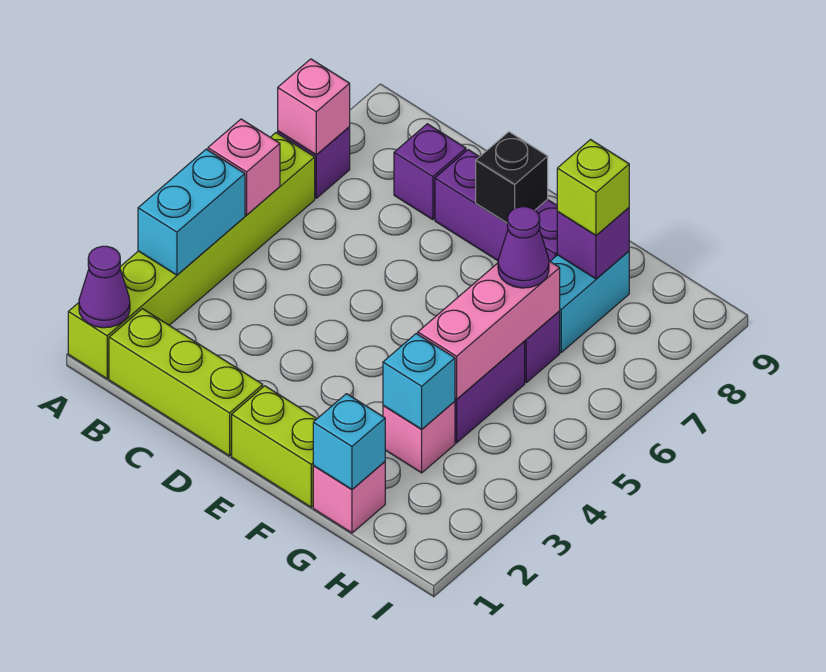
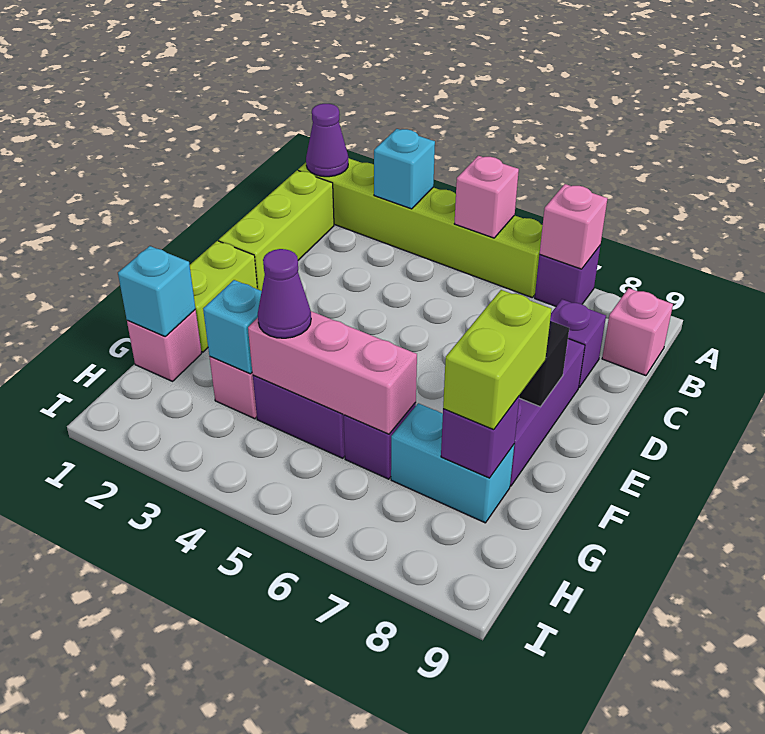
cyan 1x2 brick [138,149,245,275] -> cyan 1x1 brick [374,129,435,209]
none -> pink 1x1 brick [602,288,673,376]
purple 1x1 cone [498,207,549,288] -> purple 1x1 cone moved to [258,249,311,338]
lime 1x1 brick [557,140,629,235] -> lime 1x2 brick [443,290,552,430]

